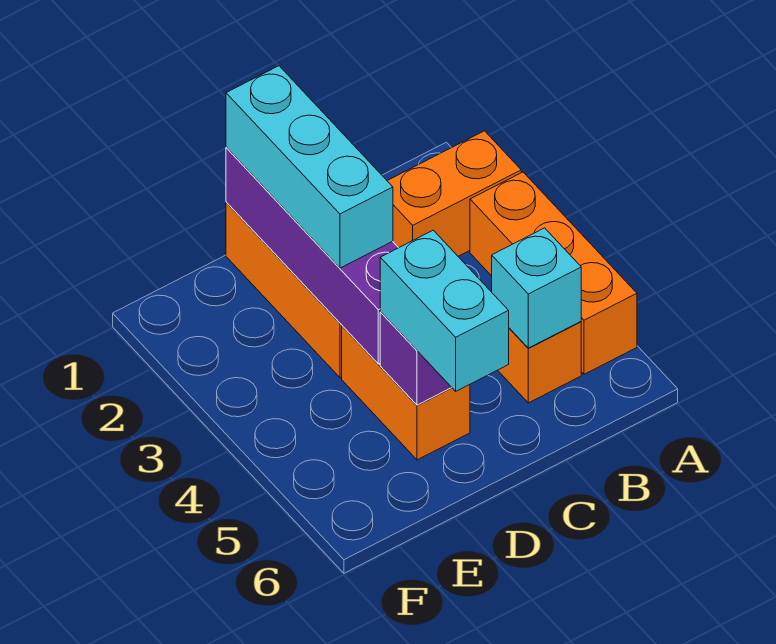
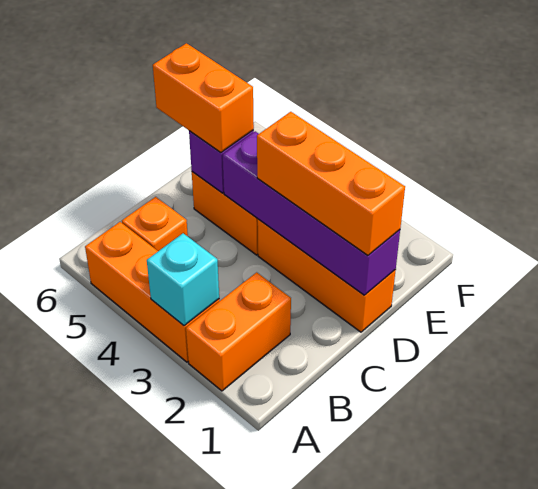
cyan 1x1 brick [492,228,581,348] -> cyan 1x1 brick moved to [147,233,219,326]
cyan 1x3 brick [226,66,393,268] -> orange 1x3 brick [257,112,405,255]
cyan 1x2 brick [380,230,509,391] -> orange 1x2 brick [153,43,254,152]

